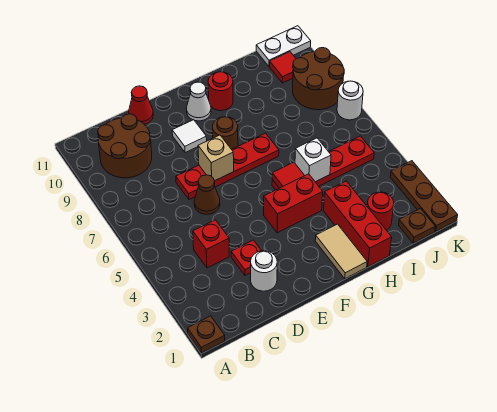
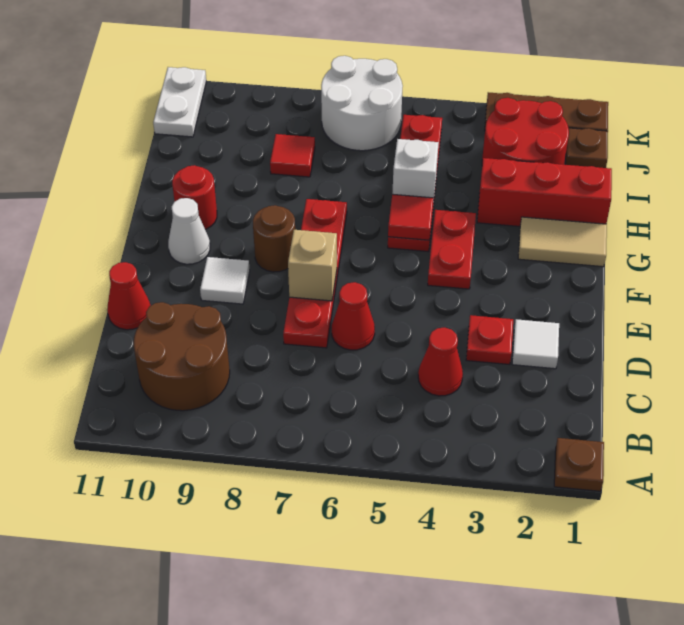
red 1x1 brick [193,220,229,268] -> red 1x1 cone [418,328,463,396]
white 1x1 round brick [251,251,277,291] -> white 1x1 tile [512,319,559,369]
brown 1x1 cone [194,175,220,214] -> red 1x1 cone [332,282,375,350]
red 1x2 brick [263,174,323,233] -> red 1x2 plate [428,210,476,289]
red 1x1 round brick [367,192,394,230] -> red 2x2 round brick [482,98,569,165]
brown 2x2 round brick [293,48,344,110] -> none
red 1x1 tile [270,52,296,83] -> red 1x1 tile moved to [270,134,315,177]
white 1x1 round brick [337,81,363,120] -> white 2x2 round brick [321,56,403,151]

